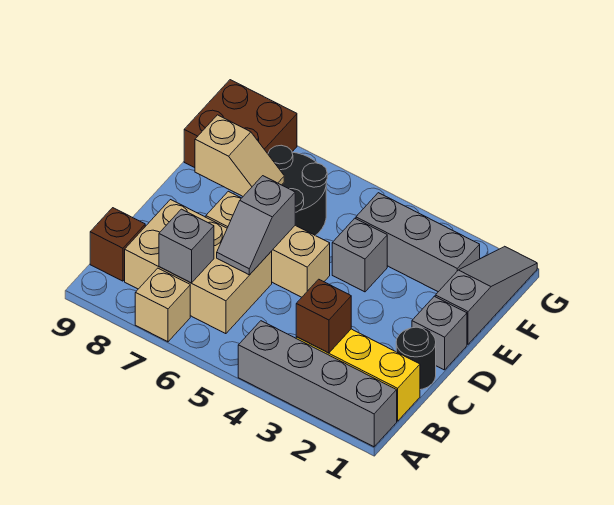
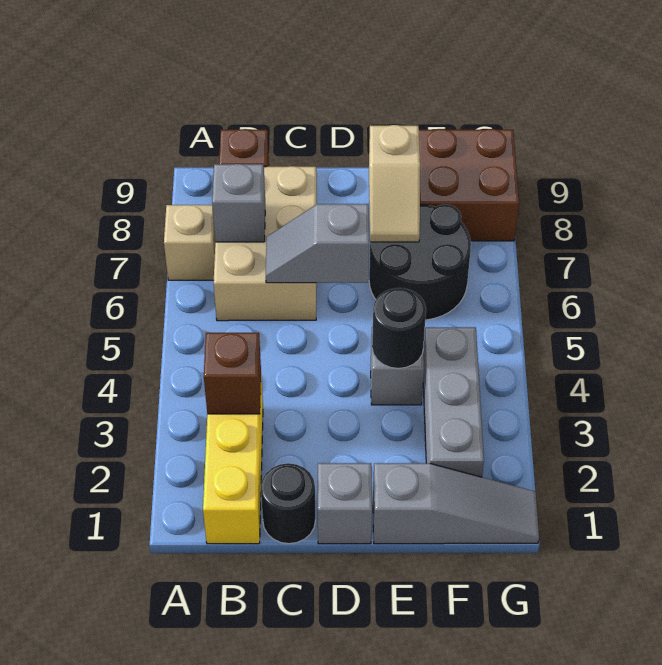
grey 1x4 brick [238,321,397,447] -> none
tan 1x3 brick [206,191,330,297] -> none
none -> black 1x1 round brick [372,288,426,368]

